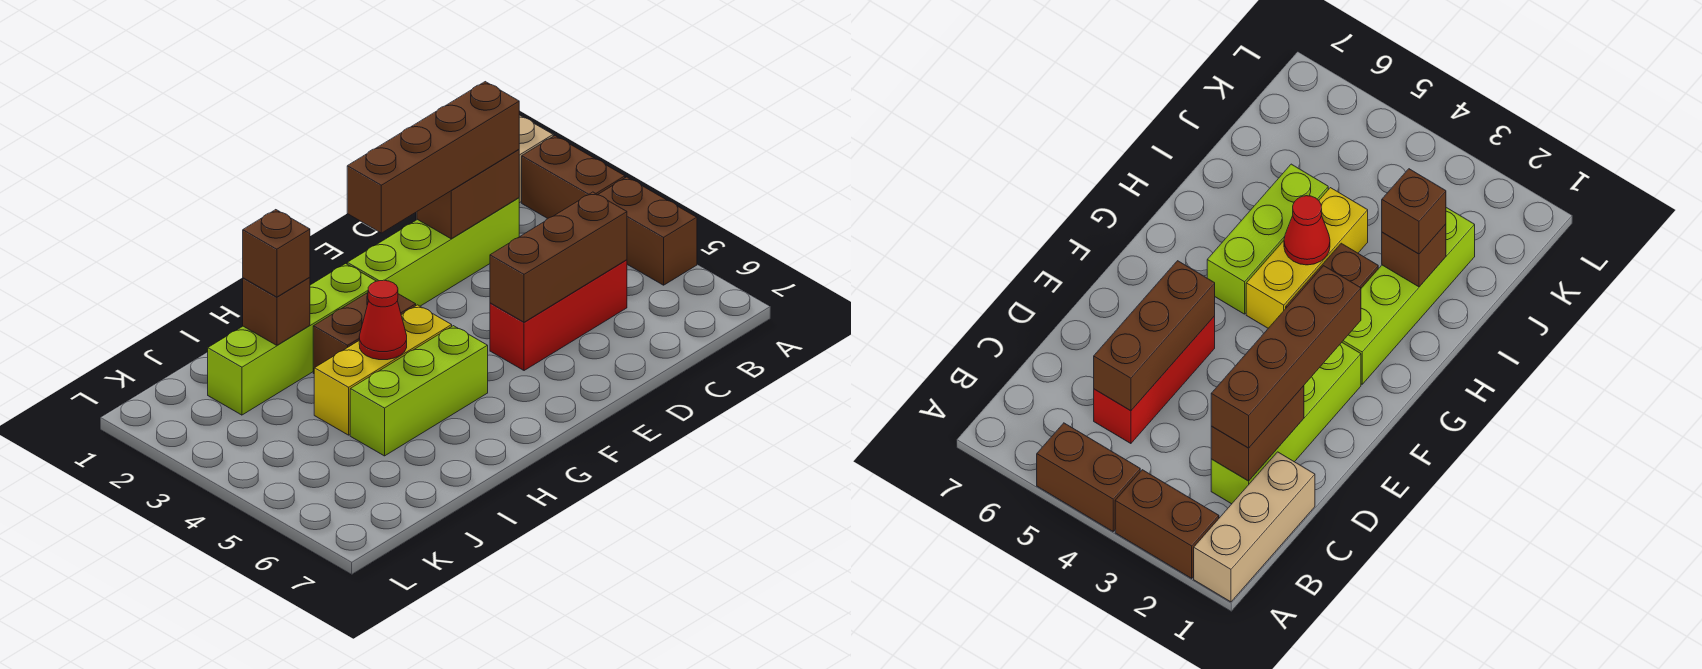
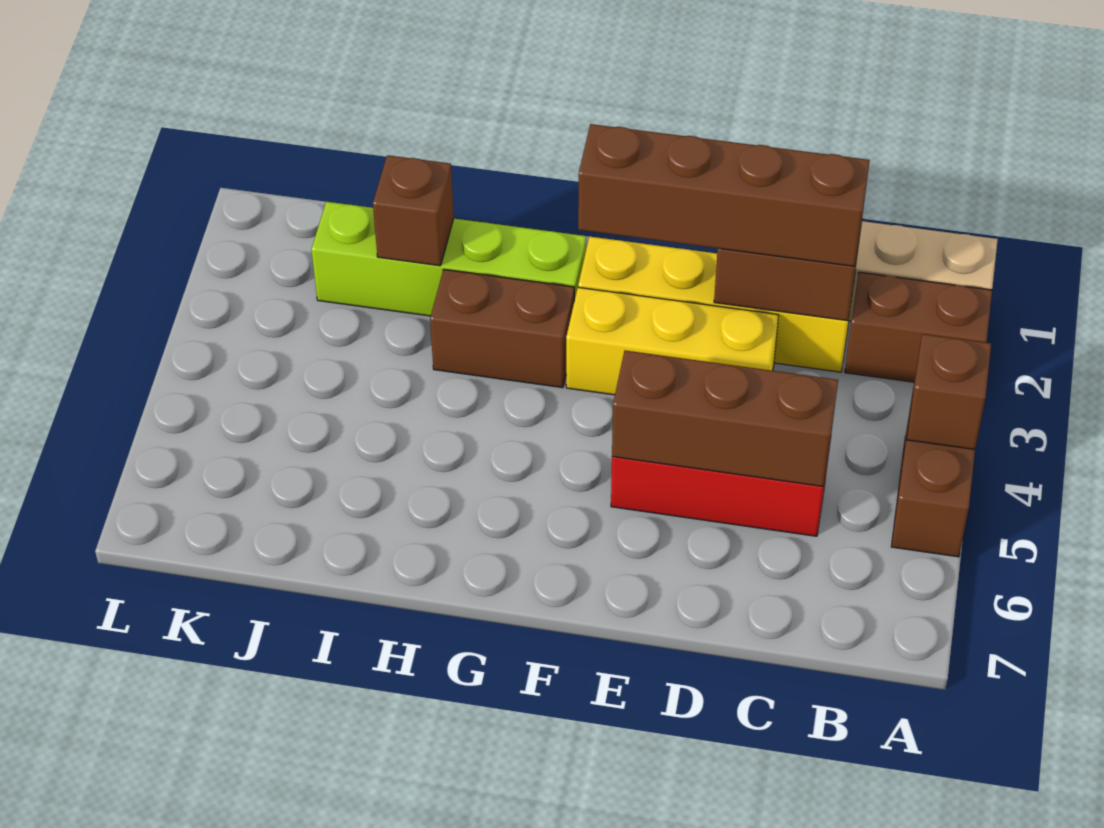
brown 1x2 brick [522,136,625,218] -> brown 1x2 brick turned to [845,272,992,382]
lime 1x4 brick [347,198,519,306] -> yellow 1x4 brick [578,237,854,372]
yellow 1x3 brick [314,305,452,435] -> yellow 1x3 brick moved to [566,287,779,395]
lime 1x3 brick [350,326,488,456] -> none
red 1x1 cone [359,280,407,360] -> none
brown 1x1 brick [243,210,310,297] -> brown 1x1 brick moved to [907,334,991,449]

